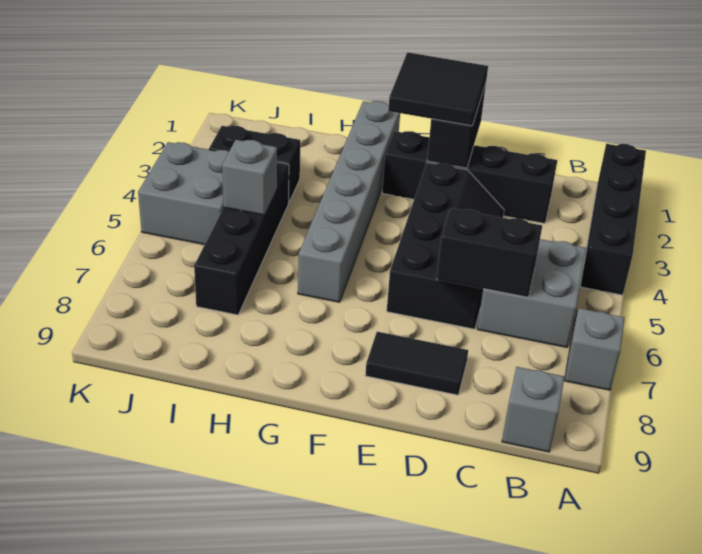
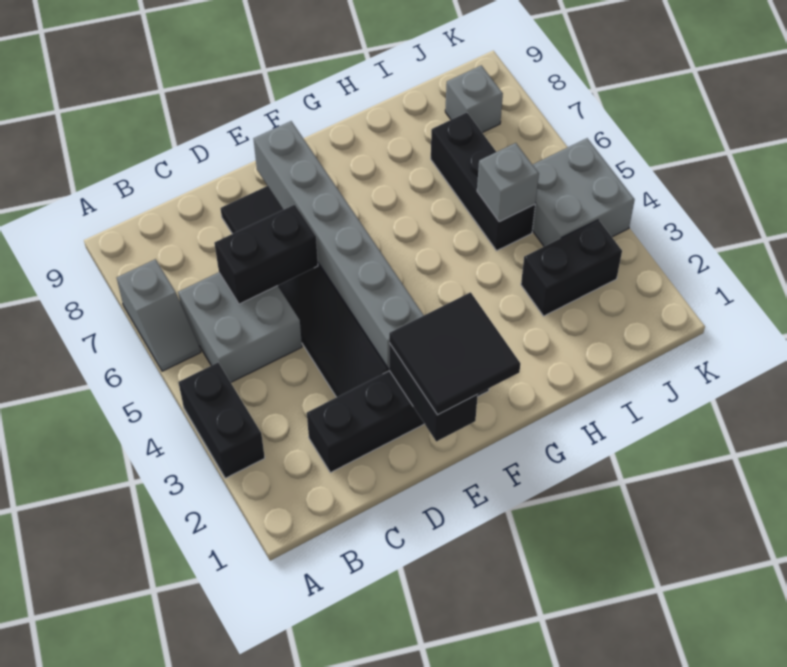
black 1x4 brick [580,144,646,295] -> black 1x2 brick [178,363,265,478]
grey 1x1 brick [502,367,564,452] -> grey 1x1 brick moved to [445,65,503,133]
grey 1x6 brick [298,101,400,302] -> grey 1x6 brick moved to [254,121,424,369]
black 1x4 brick [194,162,289,315] -> black 1x3 brick [431,113,535,251]

